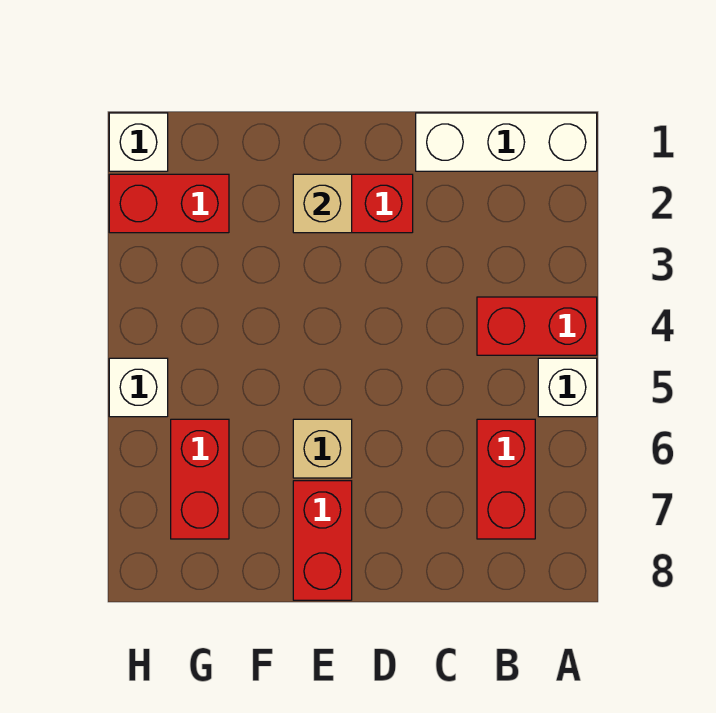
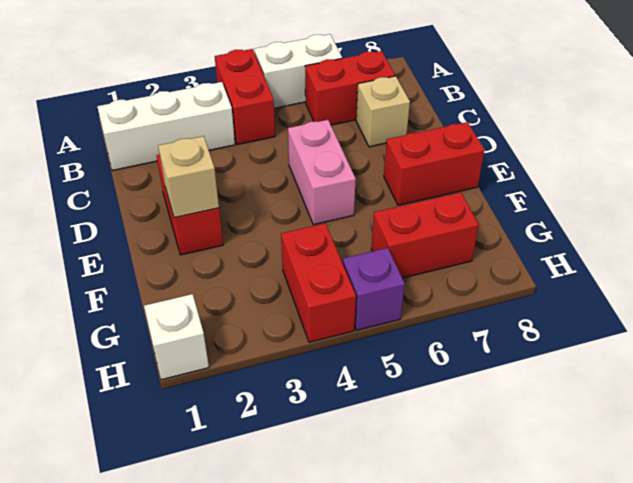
white 1x3 brick [416,113,597,171] -> white 1x3 brick turned to [97,82,235,171]
white 1x1 brick [538,358,597,417] -> white 1x2 brick [254,34,342,108]
none -> pink 1x2 brick [288,120,356,225]
tan 1x1 brick [293,419,352,478] -> tan 1x1 brick moved to [356,76,410,147]
red 1x2 brick [109,174,229,233] -> red 1x2 brick moved to [281,223,356,342]
white 1x1 brick [109,358,168,417] -> purple 1x1 brick [343,248,405,330]

